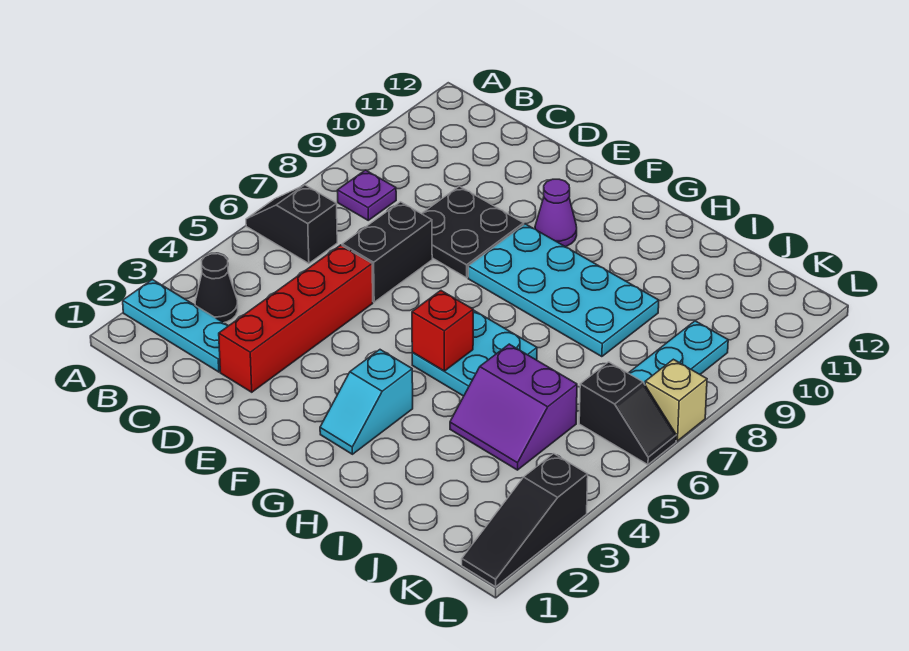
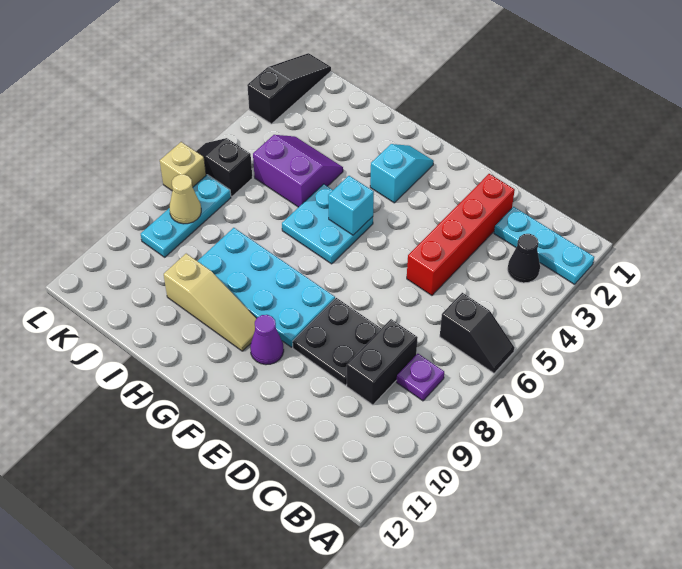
black 1x2 brick [342,202,432,302] -> black 1x2 brick moved to [347,319,418,405]
red 1x1 brick [412,291,473,371] -> cyan 1x1 brick [328,176,374,235]
none -> tan 1x3 slope [164,254,257,351]
none -> tan 1x1 cone [169,174,201,224]

